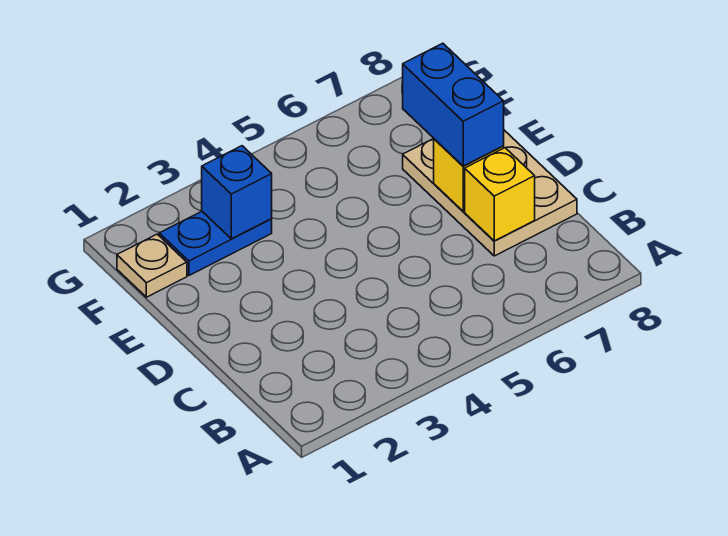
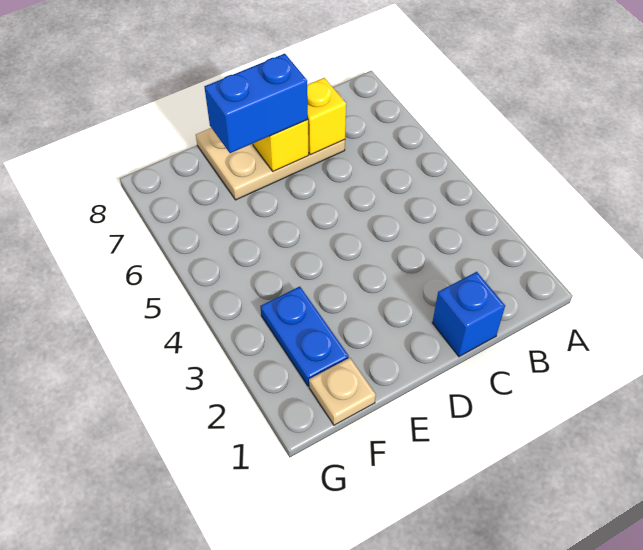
blue 1x1 brick [202,146,272,239] -> blue 1x1 brick moved to [432,272,505,357]

